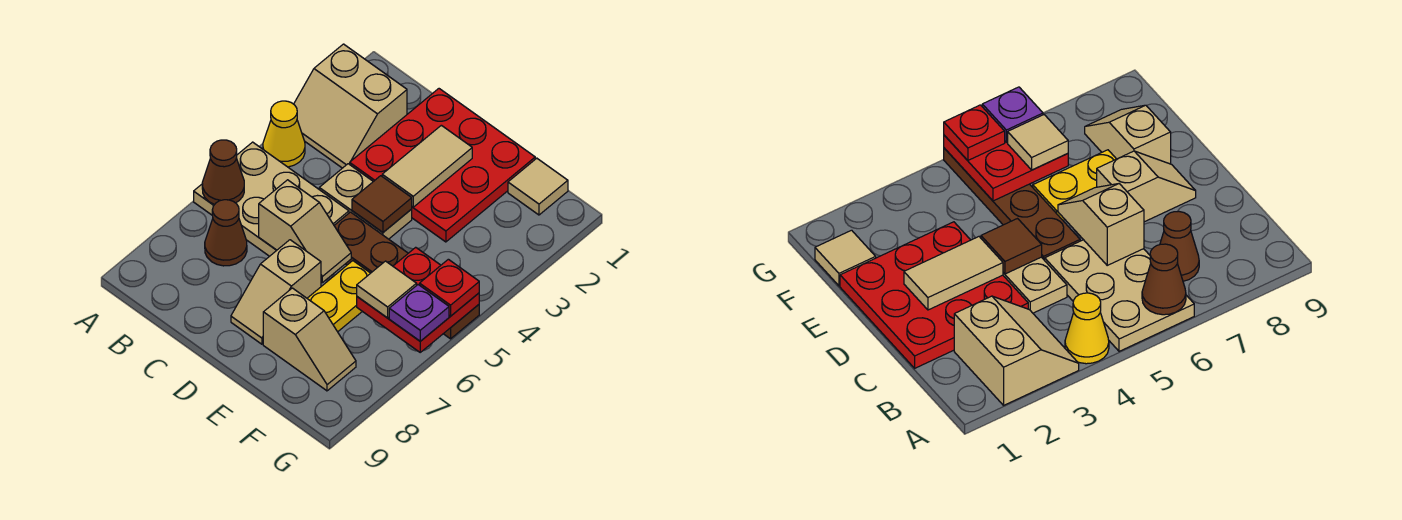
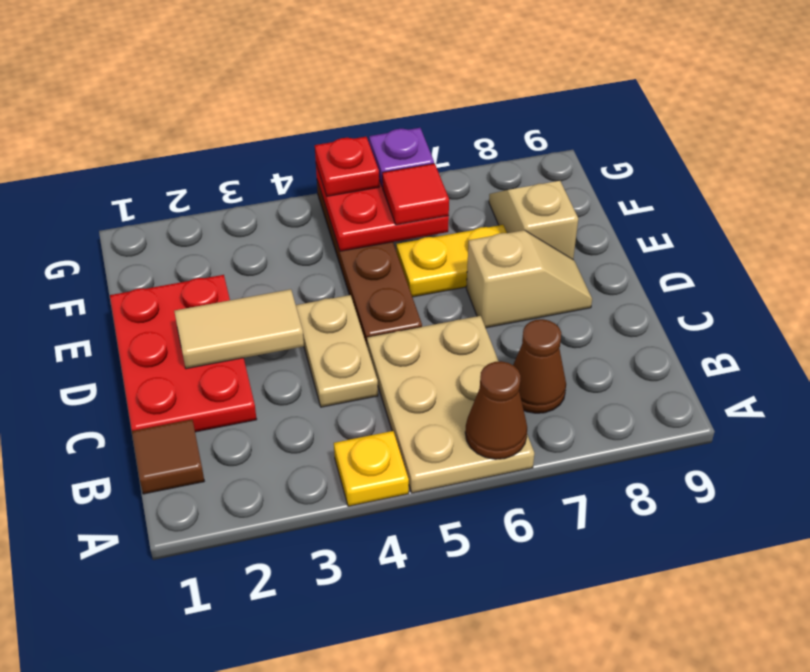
tan 2x2 slope [294,44,407,168] -> none
yellow 1x1 cone [263,101,305,167] -> yellow 1x1 plate [334,431,409,506]
red 3x3 plate [350,89,535,242] -> red 2x3 plate [110,275,257,432]
tan 1x2 slope [259,180,351,283] -> none
brown 1x1 tile [352,176,412,232] -> brown 1x1 tile moved to [132,419,204,494]
tan 1x1 tile [508,158,568,215] -> none
tan 1x1 tile [357,261,417,318] -> red 1x1 tile [382,163,449,225]

